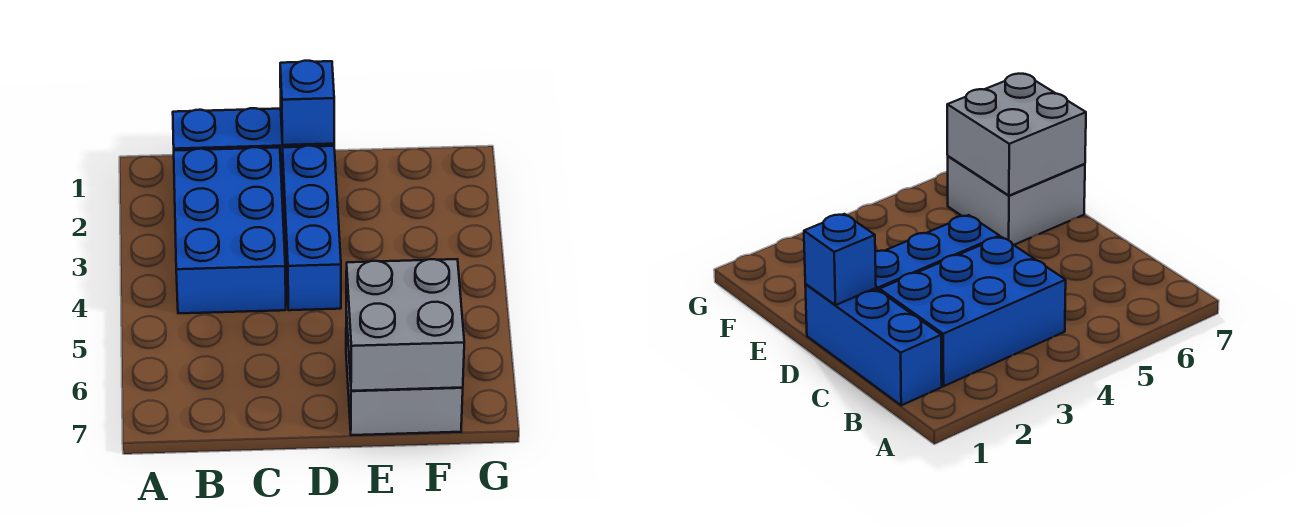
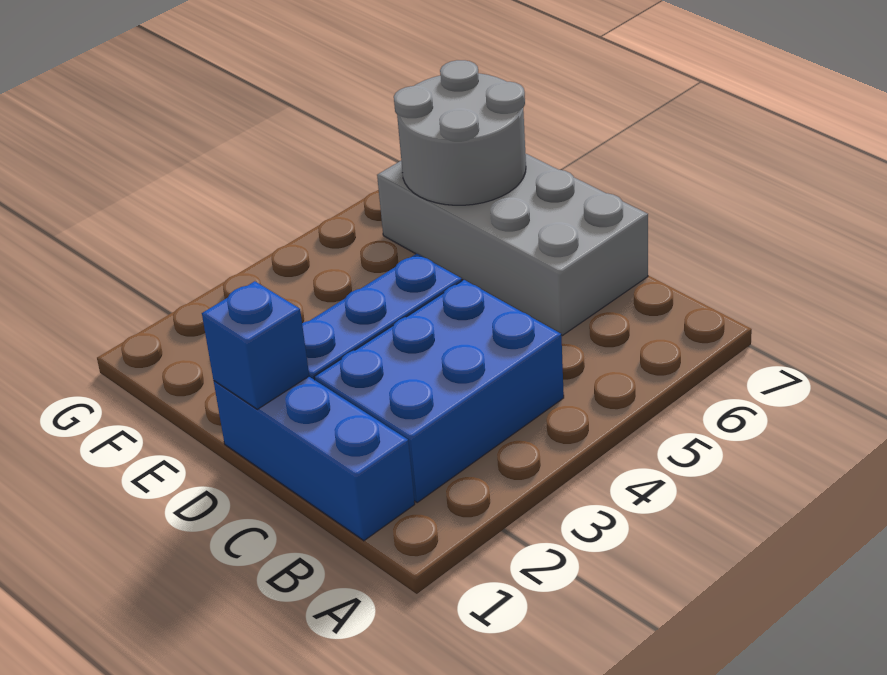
grey 2x2 brick [346,312,463,435] -> grey 2x4 brick [377,153,648,335]
grey 2x2 brick [346,259,464,391] -> grey 2x2 round brick [394,60,526,205]

